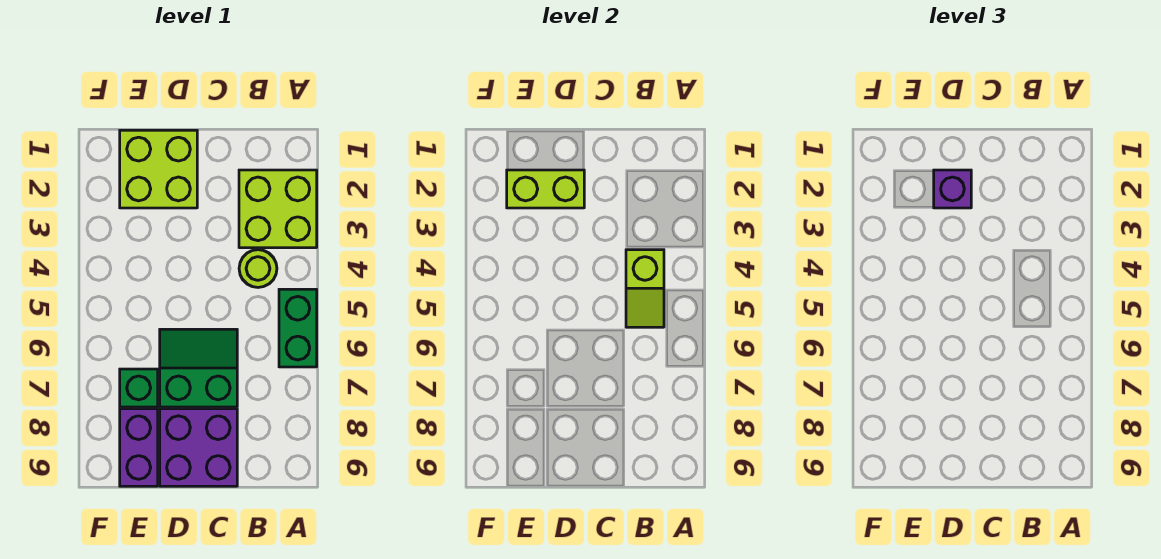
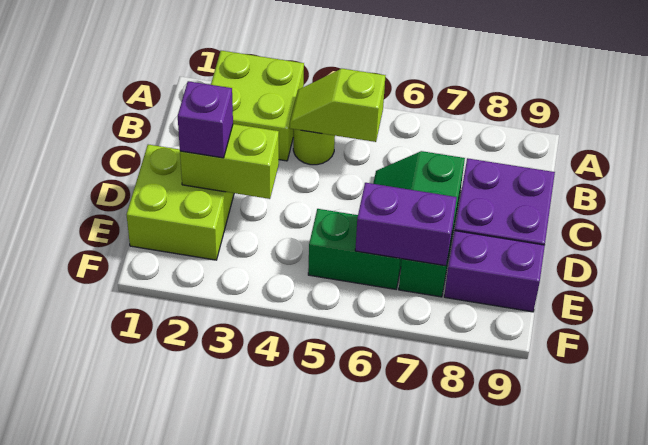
green 1x2 brick [279,289,317,367] -> green 1x2 brick moved to [308,209,402,289]
lime 1x2 slope [626,250,664,327] -> lime 1x2 slope turned to [290,69,386,142]
lime 1x2 brick [507,170,584,208] -> lime 1x2 brick turned to [180,124,279,199]
none -> purple 1x2 brick [355,183,457,266]

